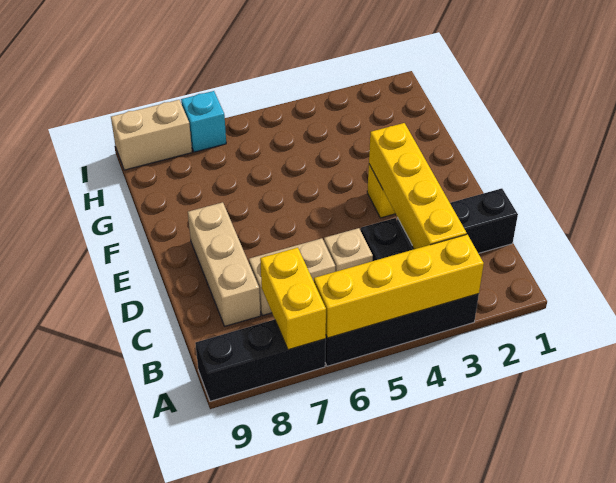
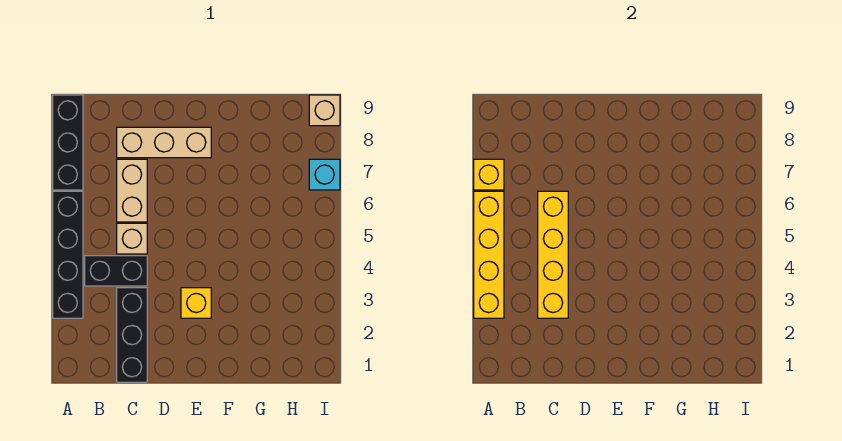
yellow 1x2 brick [260,248,326,350] -> yellow 1x1 brick [474,159,504,190]
yellow 1x4 brick [369,123,467,249] -> yellow 1x4 brick turned to [538,191,568,318]
tan 1x2 brick [111,100,192,170] -> tan 1x1 brick [309,95,340,126]

